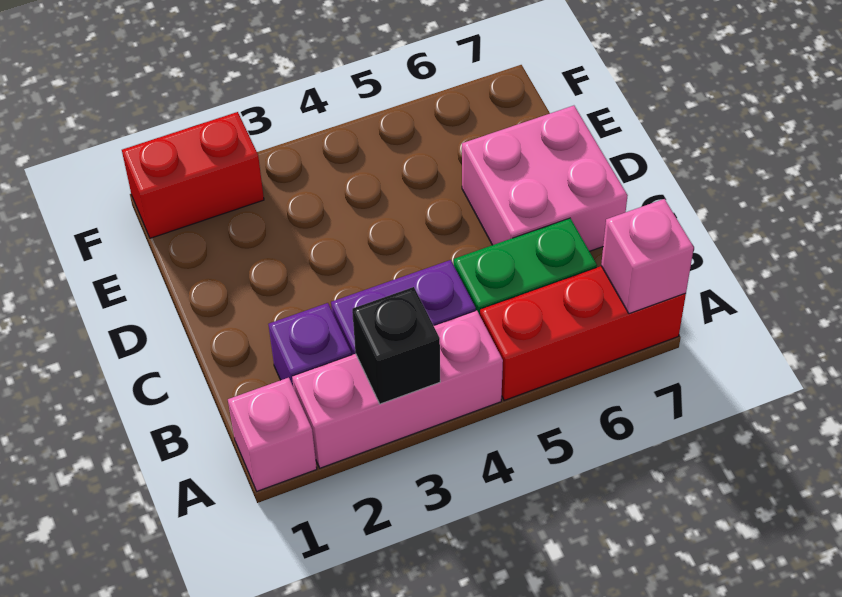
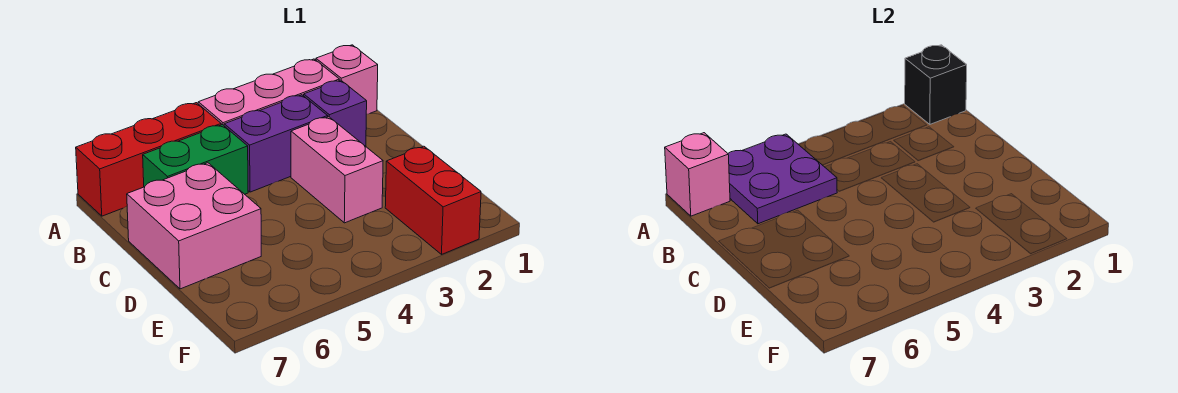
black 1x1 brick [352,287,440,404] -> black 1x1 brick moved to [905,45,967,124]
none -> purple 2x2 plate [728,134,837,224]
none -> pink 1x2 brick [291,117,383,223]
red 1x2 brick [122,112,264,238] -> red 1x2 brick turned to [385,146,481,254]

